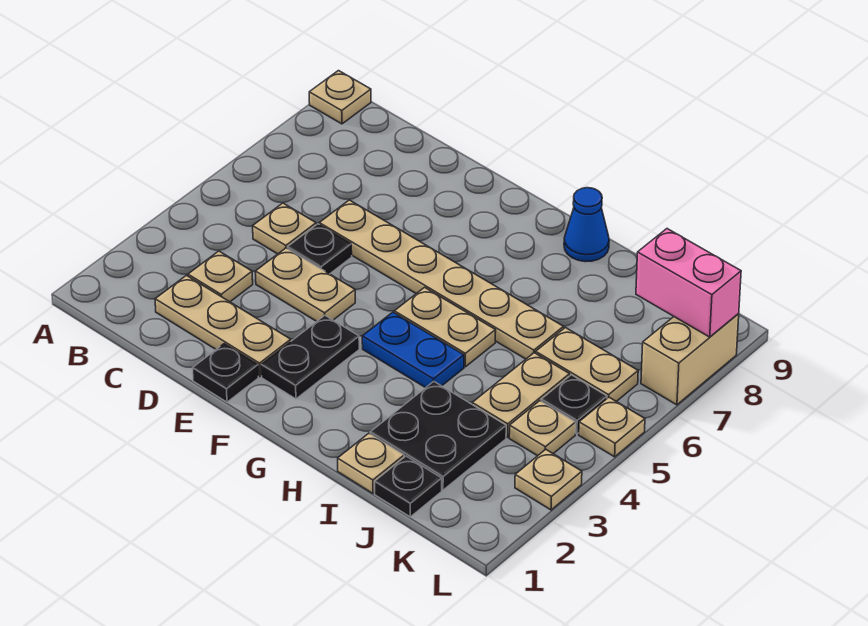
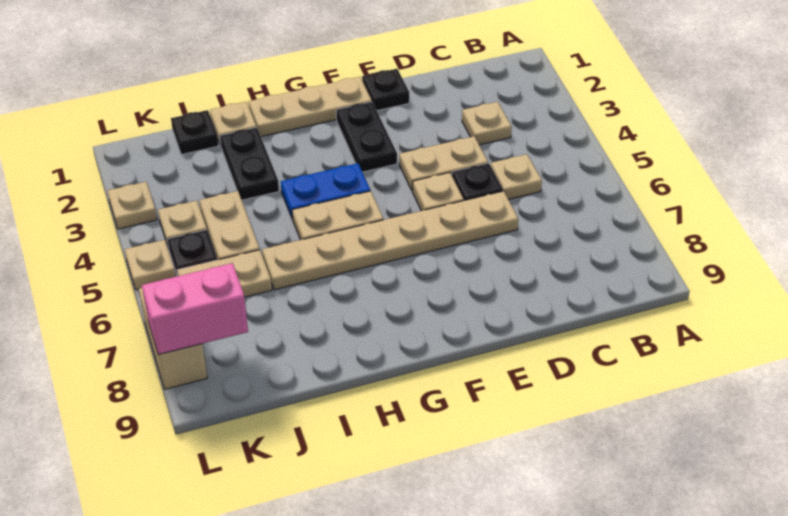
tan 1x1 plate [309,71,371,124] -> tan 1x1 plate moved to [413,172,464,211]
tan 1x3 plate [155,275,291,377] -> tan 1x3 plate moved to [249,77,372,137]
blue 1x1 cone [564,188,609,262] -> none
black 2x2 plate [371,382,506,490] -> black 1x2 plate [220,127,279,200]

